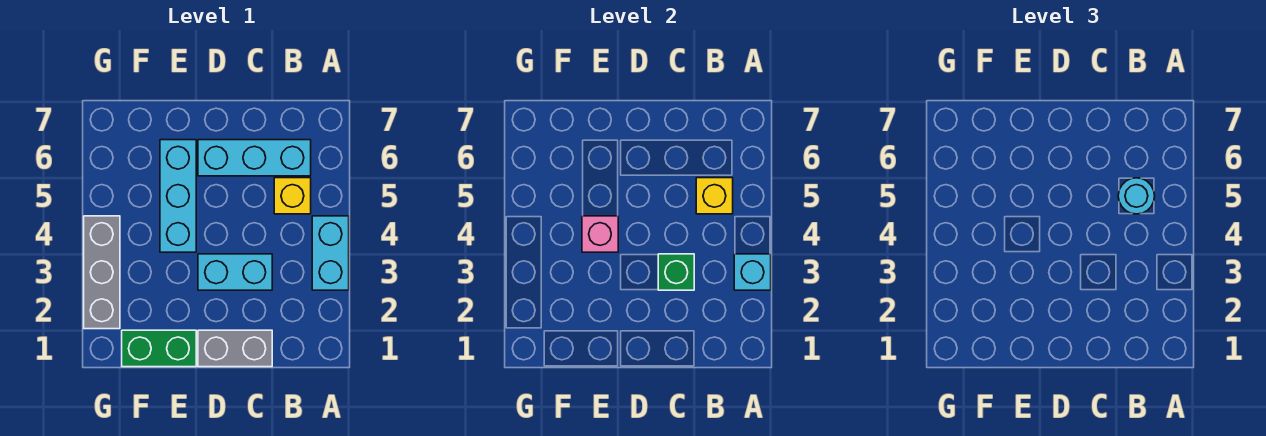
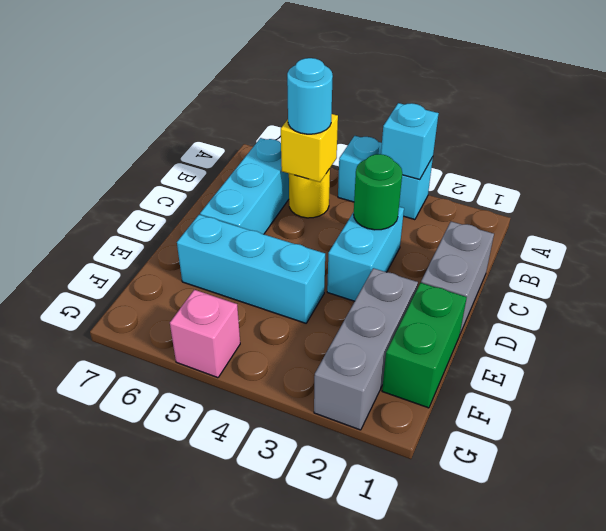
yellow 1x1 brick [274,178,311,214] -> yellow 1x1 round brick [289,169,330,218]
green 1x1 brick [658,254,694,290] -> green 1x1 round brick [354,154,402,230]
pink 1x1 brick [582,216,618,252] -> pink 1x1 brick moved to [170,290,240,378]
grey 1x3 brick [84,216,120,329] -> grey 1x3 brick turned to [314,268,418,430]

